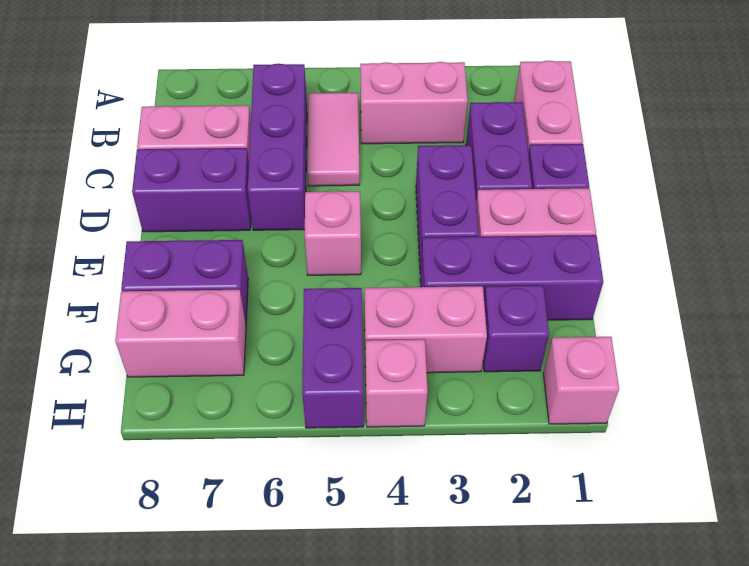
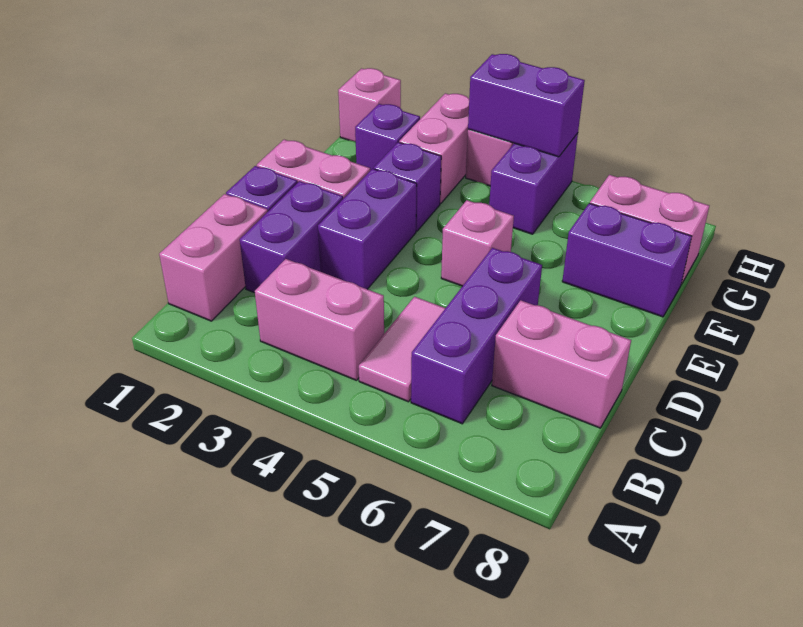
purple 1x2 brick [132,148,251,232] -> purple 1x2 brick moved to [468,54,585,157]
purple 1x3 brick [420,235,603,320] -> purple 1x1 brick [374,142,441,231]
pink 1x2 brick [365,286,487,373] -> pink 1x2 brick turned to [399,93,469,204]

